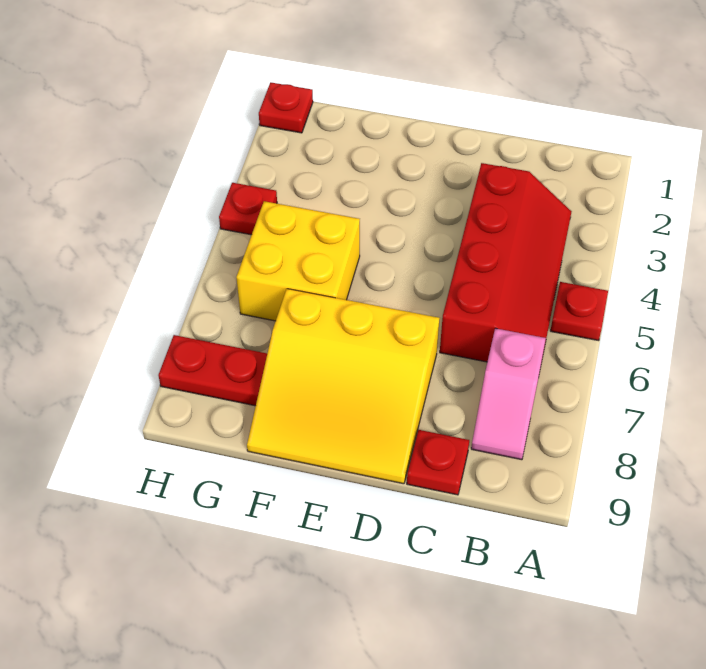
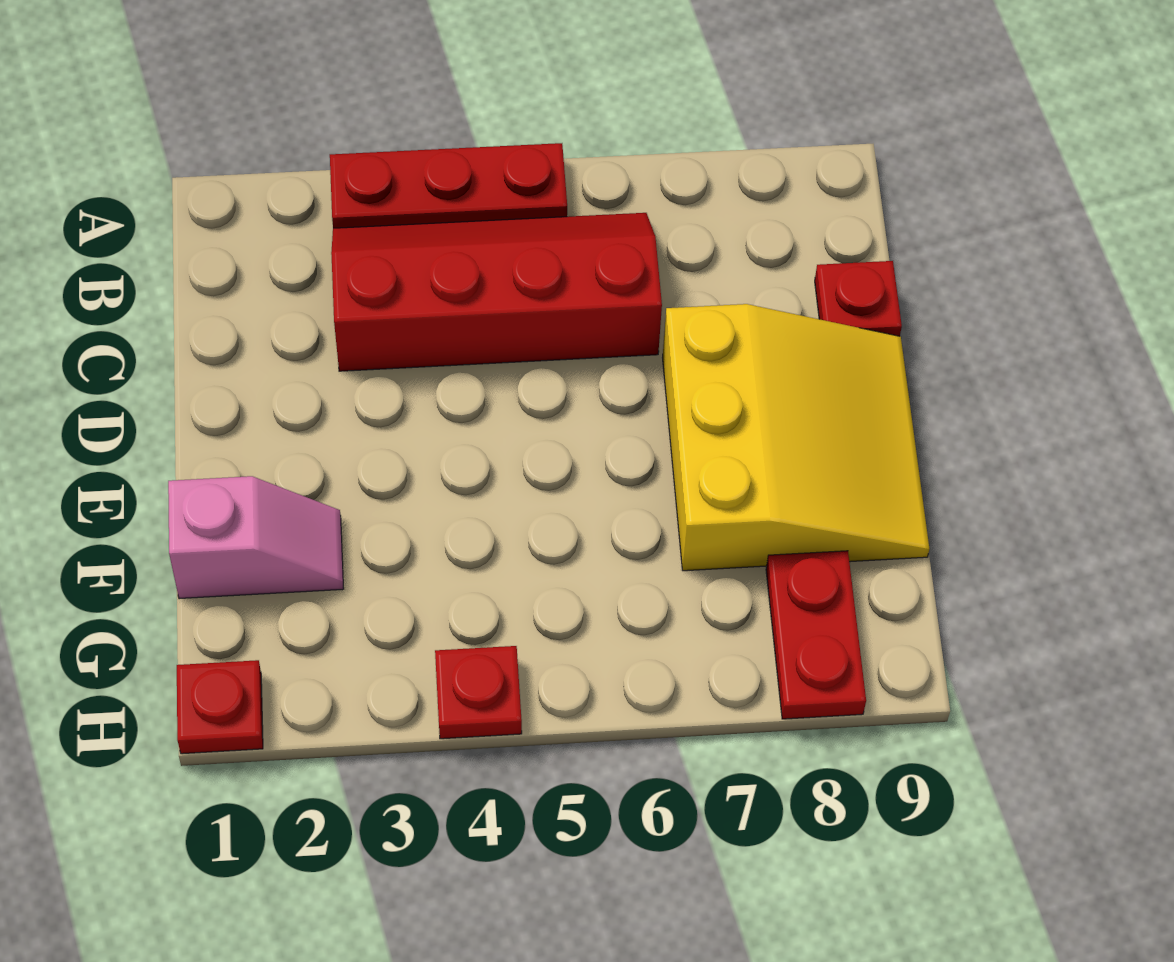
red 1x1 plate [550,282,608,341] -> red 1x3 plate [330,143,567,228]
pink 1x2 slope [471,328,546,460] -> pink 1x2 slope moved to [168,476,344,599]
yellow 2x2 brick [236,201,360,321] -> none

